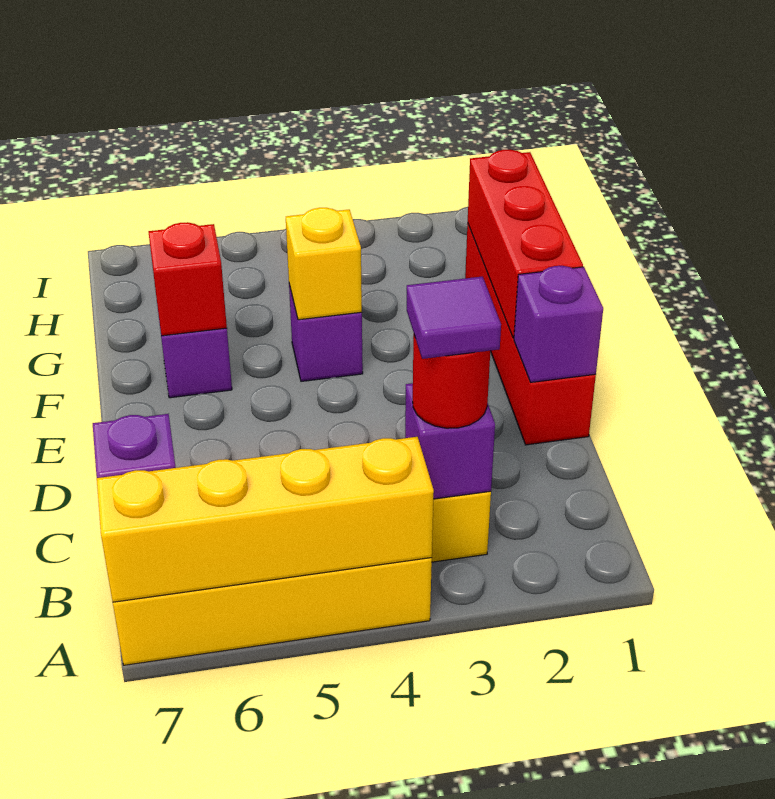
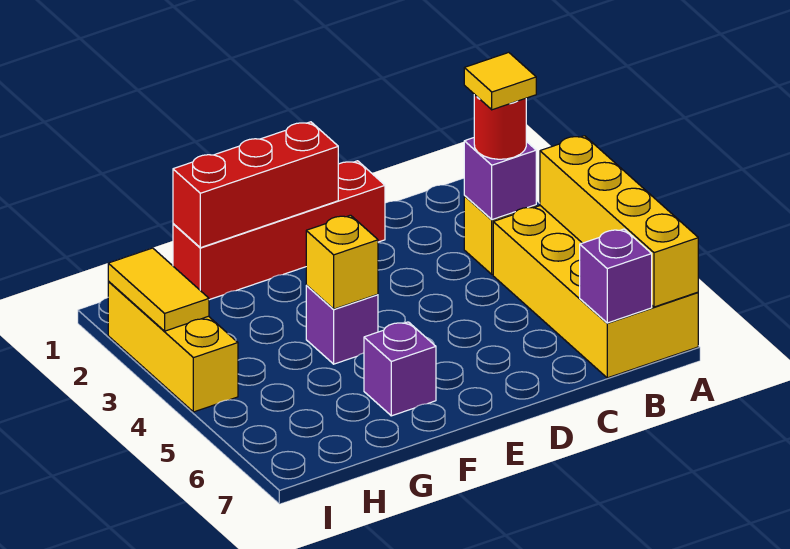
purple 1x1 tile [407,277,501,359] -> yellow 1x1 tile [464,52,536,110]
purple 1x1 brick [514,266,603,382] -> none
red 1x1 brick [148,222,227,336] -> none
none -> yellow 1x3 brick [108,282,238,412]
none -> yellow 1x2 tile [108,248,209,331]

